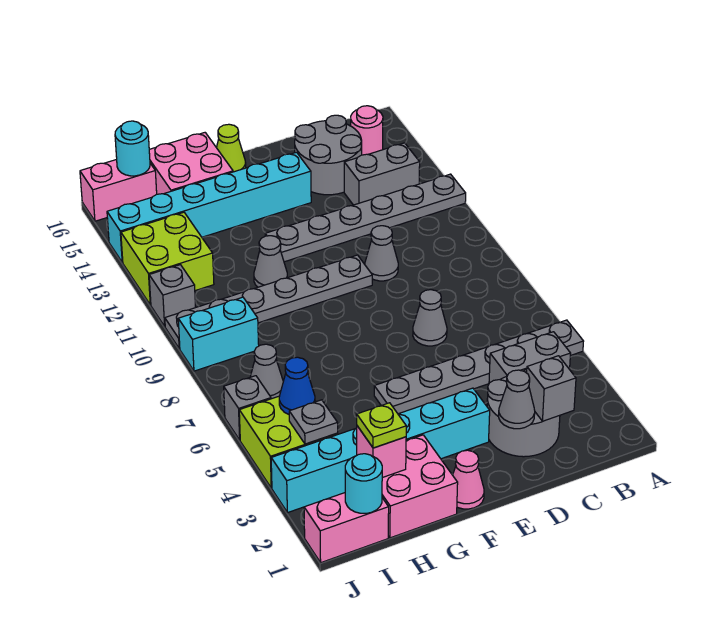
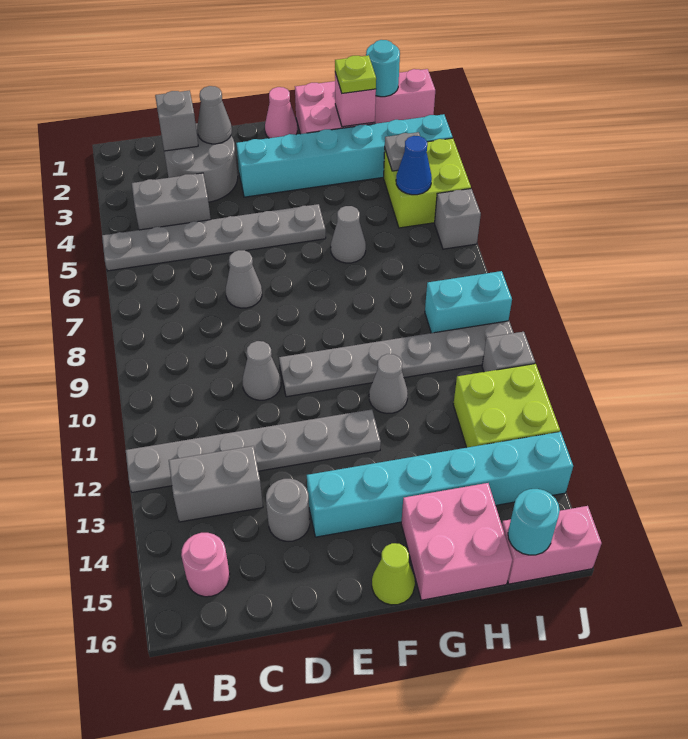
grey 2x2 round brick [295,115,362,195] -> grey 1x1 round brick [266,479,310,541]
grey 1x1 cone [250,344,283,399] -> grey 1x1 cone moved to [331,206,366,263]

